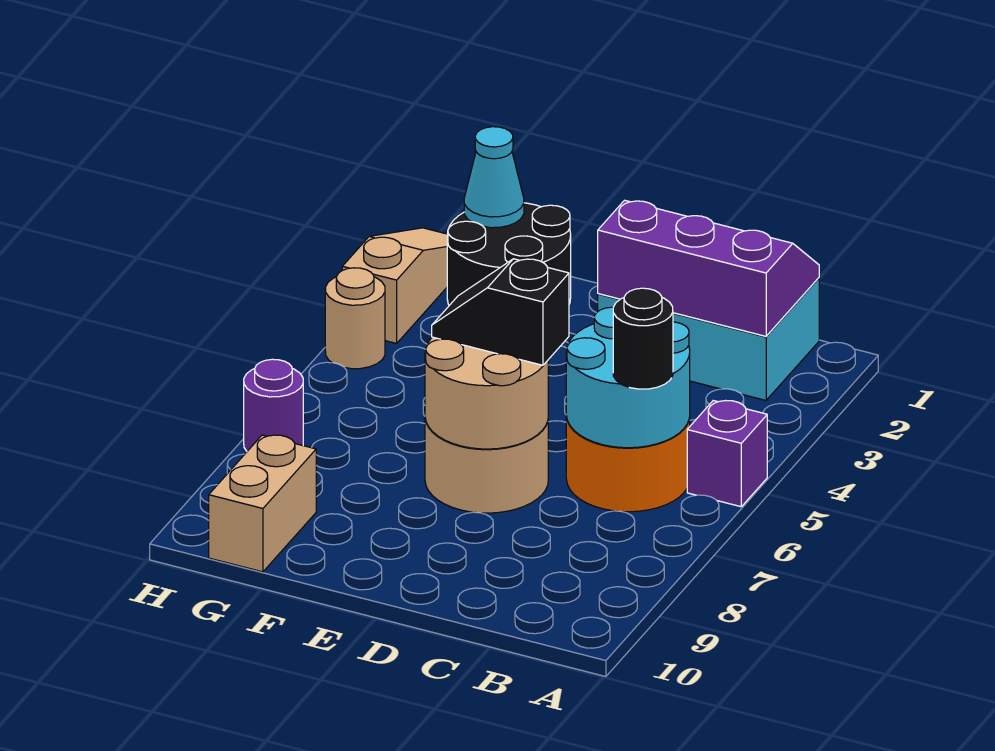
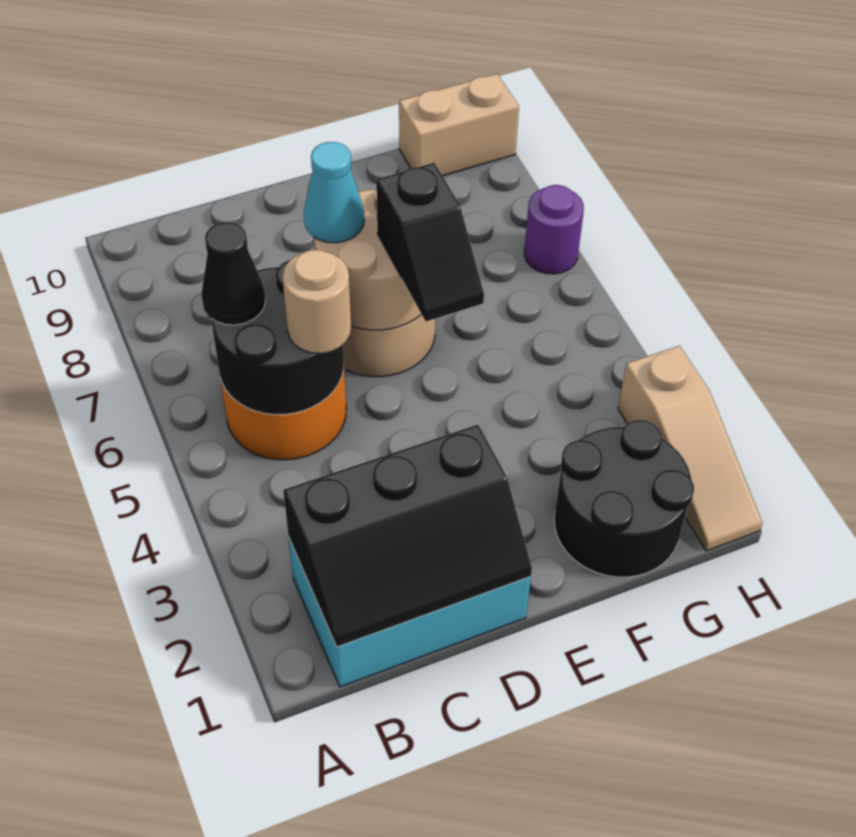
purple 1x1 brick [687,401,767,507] -> none
purple 2x3 slope [598,200,819,336] -> black 2x3 slope [283,425,532,647]
cyan 2x2 round brick [566,307,690,448] -> black 2x2 round brick [211,260,344,414]
black 1x1 round brick [613,288,673,389] -> black 1x1 cone [201,222,266,325]
black 1x2 slope [432,259,569,365] -> black 1x2 slope turned to [376,163,484,321]
cyan 1x1 cone [464,127,524,228] -> cyan 1x1 cone moved to [304,142,364,243]
tan 1x2 brick [209,435,316,572] -> tan 1x2 brick turned to [399,74,519,176]
tan 1x1 round brick [325,268,385,369] -> tan 1x1 round brick moved to [282,250,351,353]

